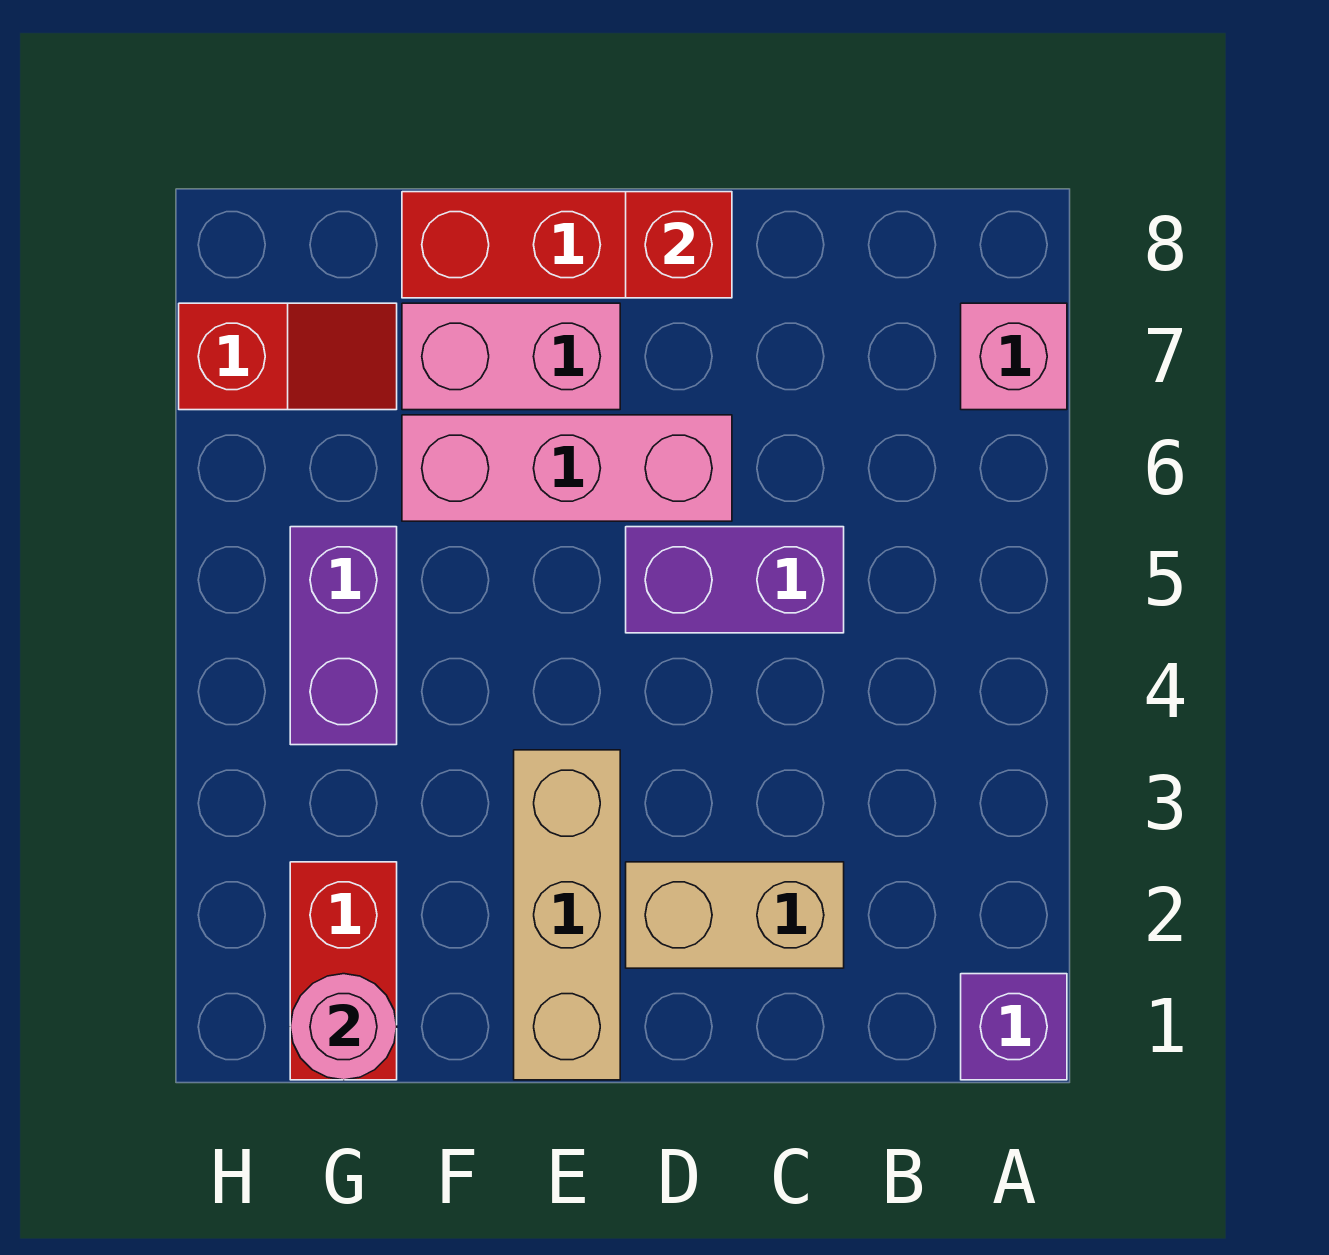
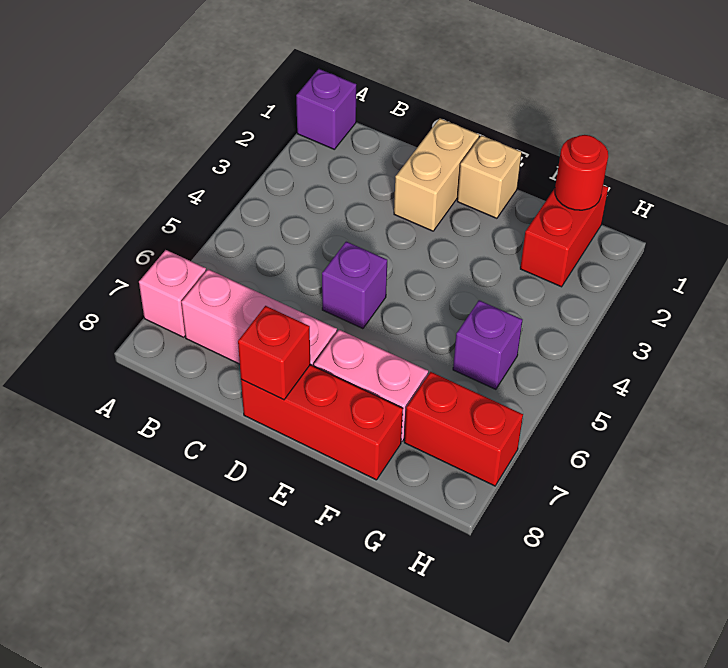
tan 1x2 brick [626,862,844,968] -> tan 1x2 brick turned to [394,118,479,231]
purple 1x2 brick [626,527,844,633] -> purple 1x1 brick [322,242,387,329]
pink 1x3 brick [402,415,732,521] -> pink 1x3 brick moved to [181,269,337,366]
tan 1x3 brick [514,750,620,1080] -> tan 1x1 brick [457,135,522,218]
pink 1x1 round brick [290,974,397,1080] -> red 1x1 round brick [555,135,608,210]
purple 1x2 brick [290,527,397,745] -> purple 1x1 brick [453,300,523,389]
red 1x2 slope [179,303,397,410] -> red 1x2 brick [404,372,523,486]

